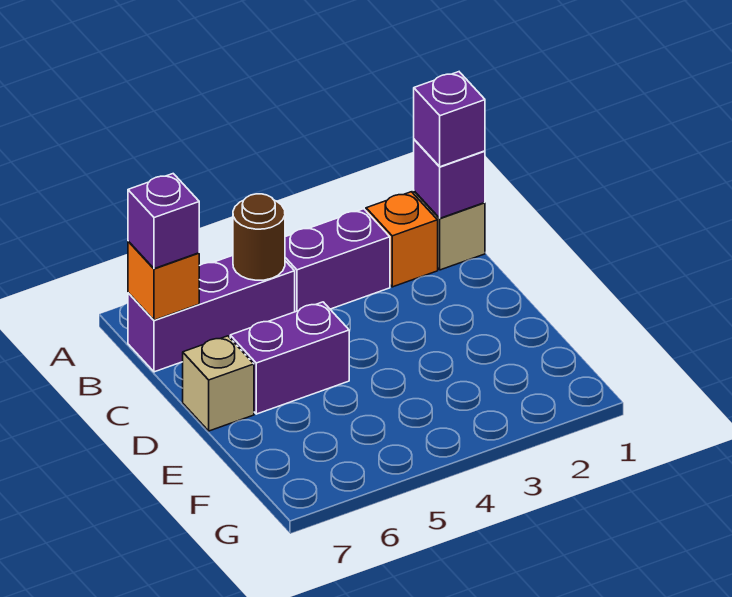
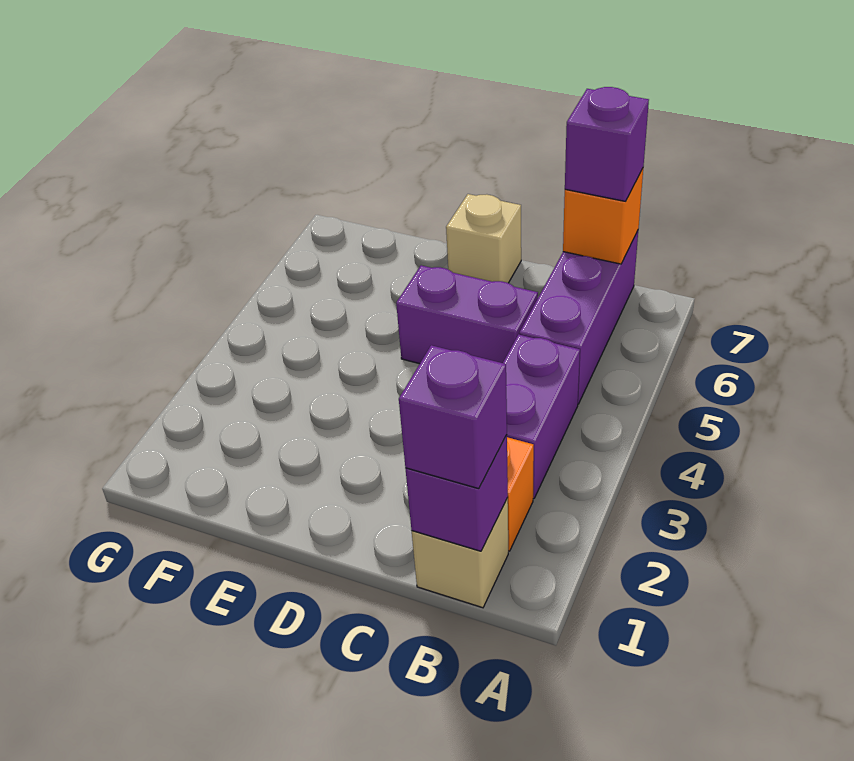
brown 1x1 round brick [233,194,285,280] -> none
purple 1x2 brick [230,302,349,414] -> purple 1x2 brick turned to [396,265,538,364]

